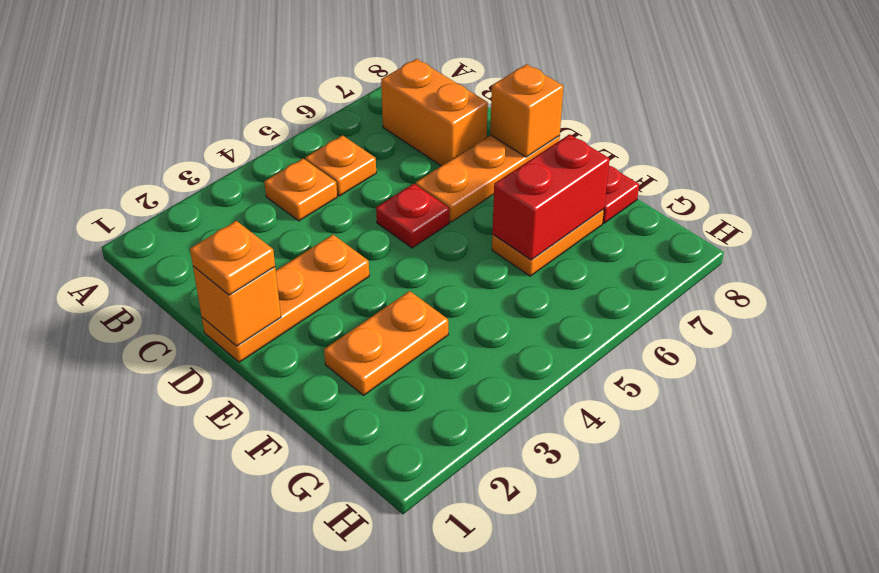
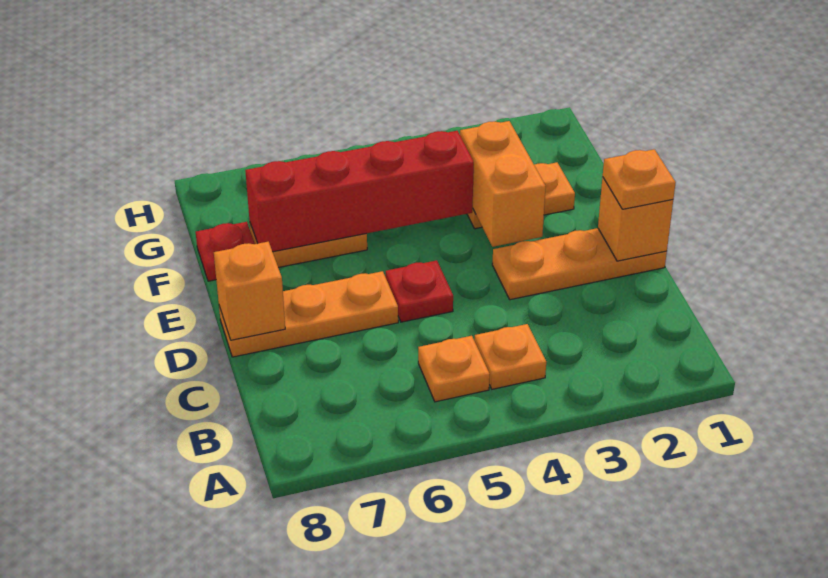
orange 1x2 brick [381,59,488,166] -> orange 1x2 brick moved to [460,121,546,247]
red 1x2 brick [492,134,610,260] -> red 1x4 brick [245,131,474,252]

